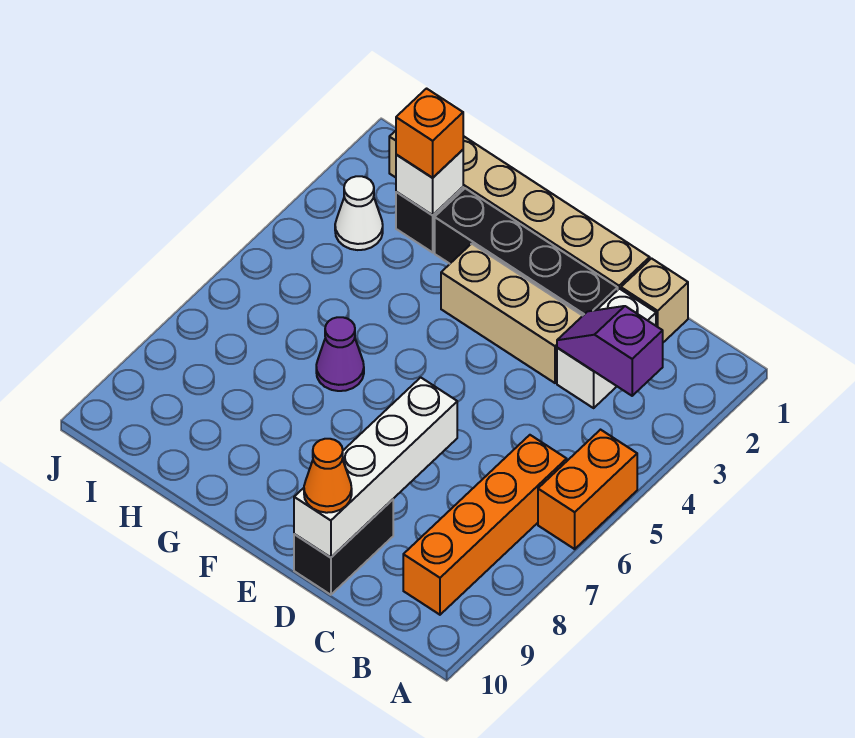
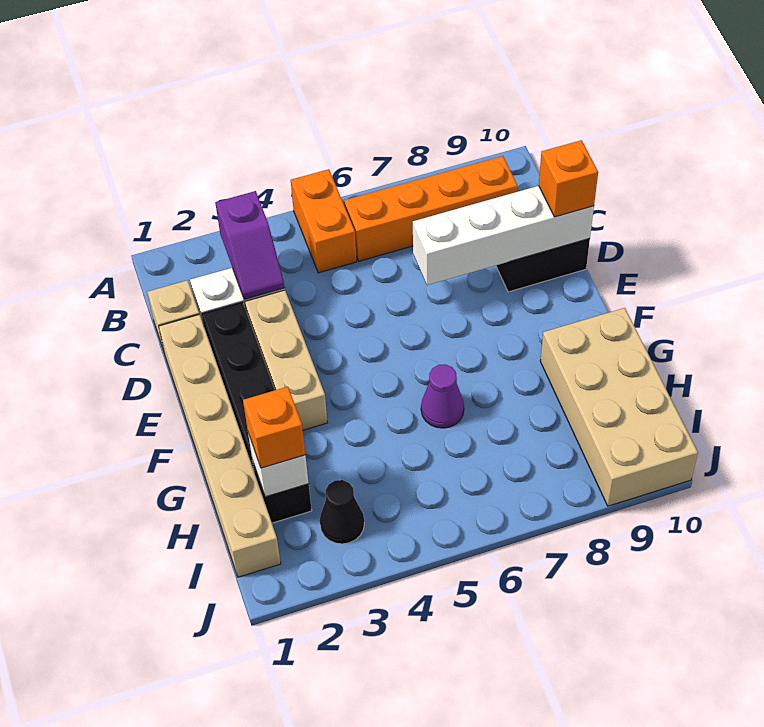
orange 1x2 brick [538,430,637,549] -> orange 1x2 brick turned to [291,169,357,273]
orange 1x1 cone [304,439,352,513] -> orange 1x1 brick [539,140,598,217]
none -> tan 2x4 brick [540,308,698,506]
white 1x1 cone [335,176,383,250] -> black 1x1 cone [320,480,364,544]

